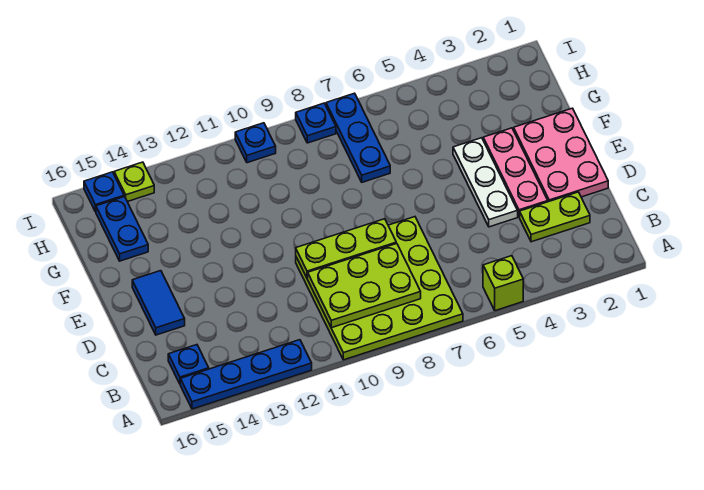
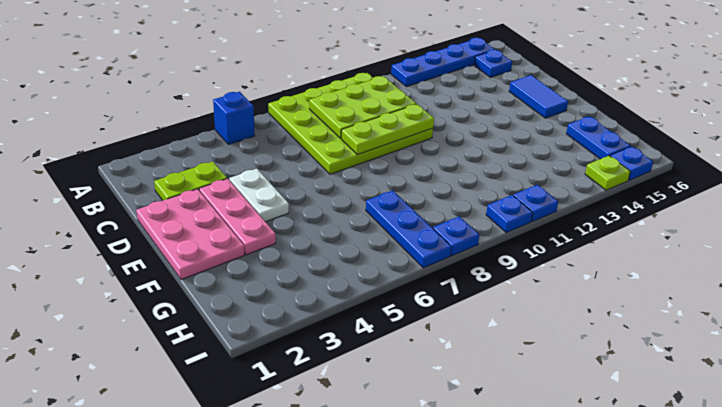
lime 1x1 brick [483,256,523,311] -> blue 1x1 brick [213,92,255,144]
white 1x3 plate [453,138,518,227] -> white 1x2 plate [229,169,289,222]
none -> blue 1x1 plate [513,185,558,221]

